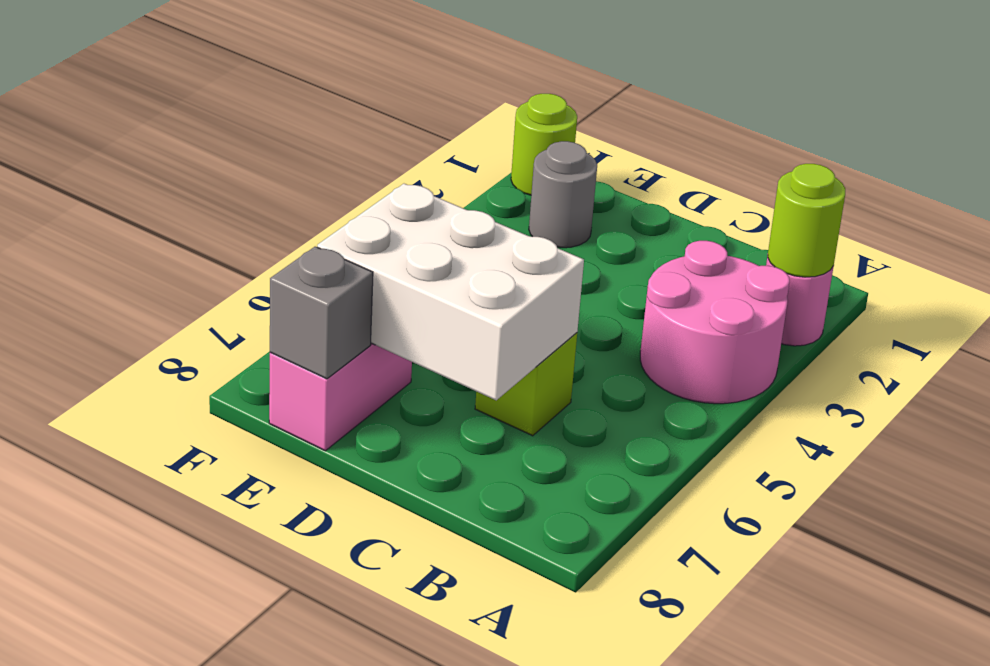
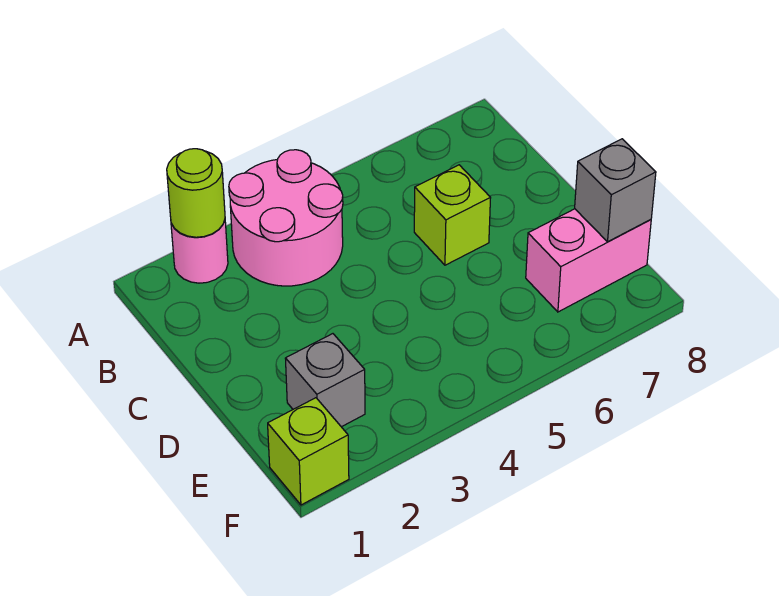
white 2x3 brick [317,184,584,400] -> none
grey 1x1 round brick [529,141,597,248] -> grey 1x1 brick [285,334,365,427]
lime 1x1 round brick [511,94,577,195] -> lime 1x1 brick [268,398,349,505]

